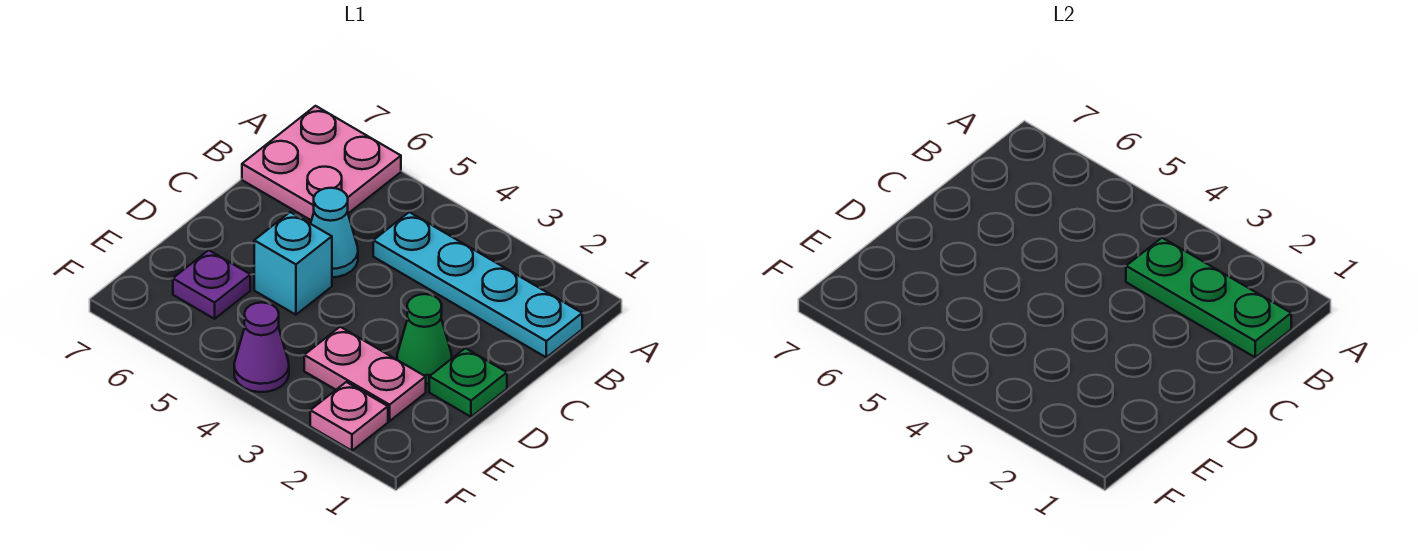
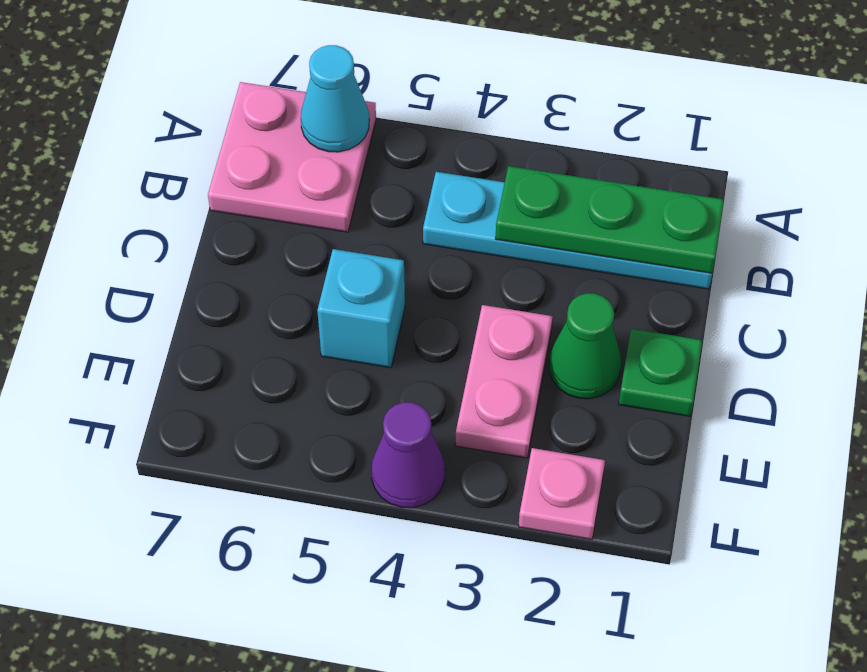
cyan 1x1 cone [311,188,358,277] -> cyan 1x1 cone moved to [301,45,369,152]
pink 1x2 plate [304,327,426,421] -> pink 1x2 plate turned to [455,305,553,458]
purple 1x1 plate [173,250,250,319] -> none

